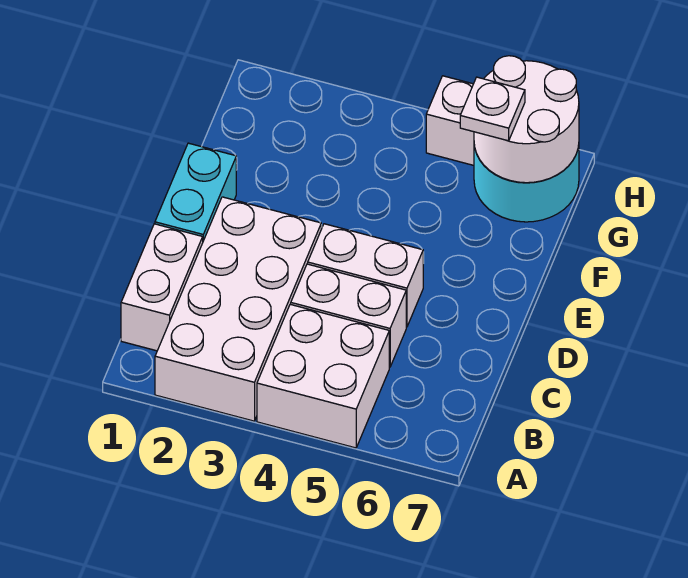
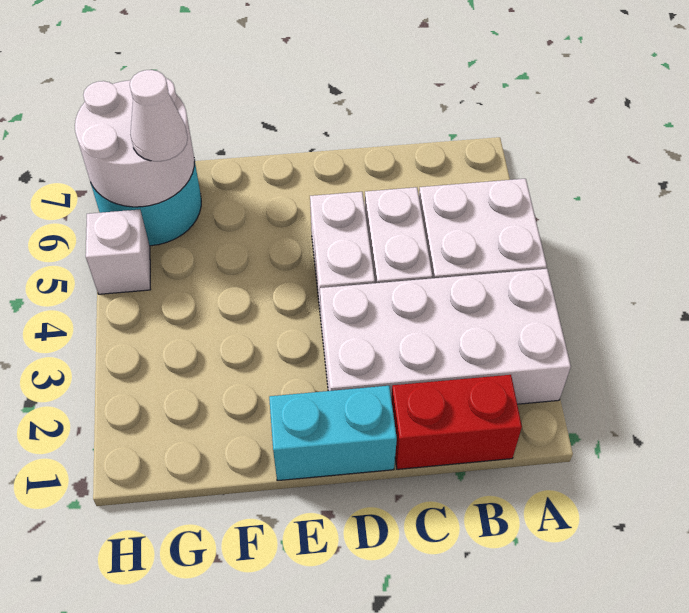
white 1x2 brick [121,224,203,351] -> red 1x2 brick [391,375,522,469]
white 1x1 plate [460,77,525,141] -> white 1x1 cone [130,70,188,161]

